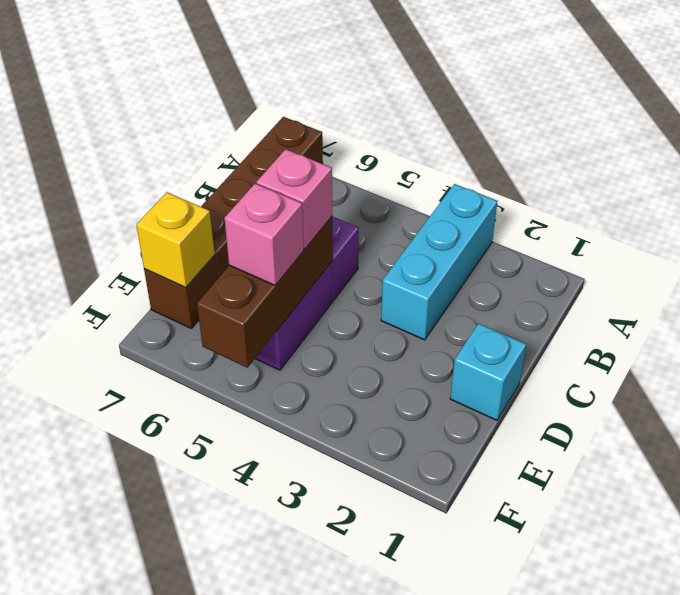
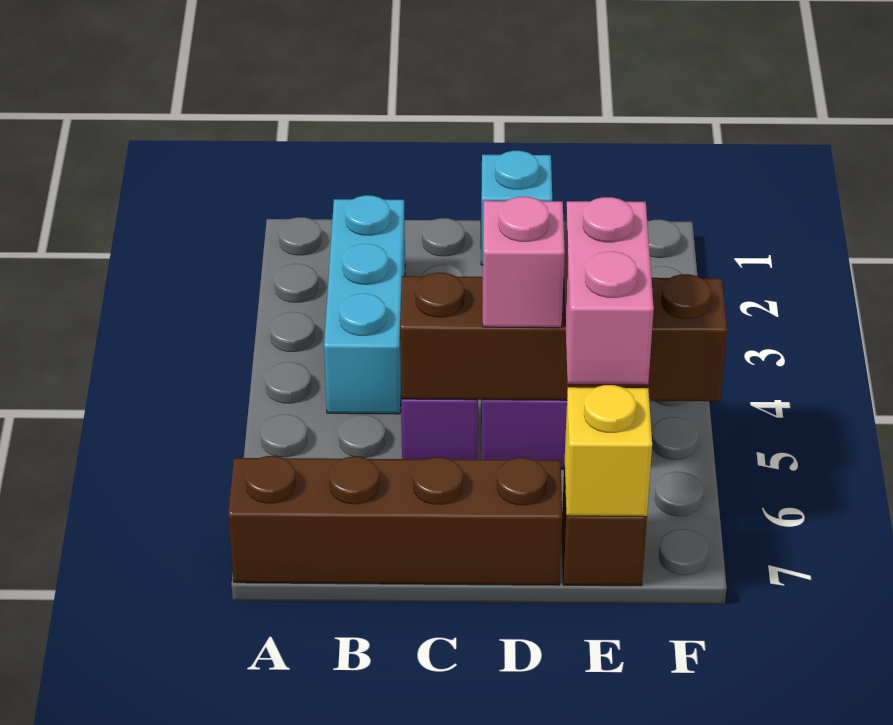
cyan 1x3 brick [381,184,498,340] -> cyan 1x3 brick turned to [324,195,405,414]
brown 1x3 brick [197,217,333,368] -> brown 1x4 brick [400,273,727,401]
pink 1x1 brick [224,184,304,285] -> pink 1x2 brick [564,197,654,384]

